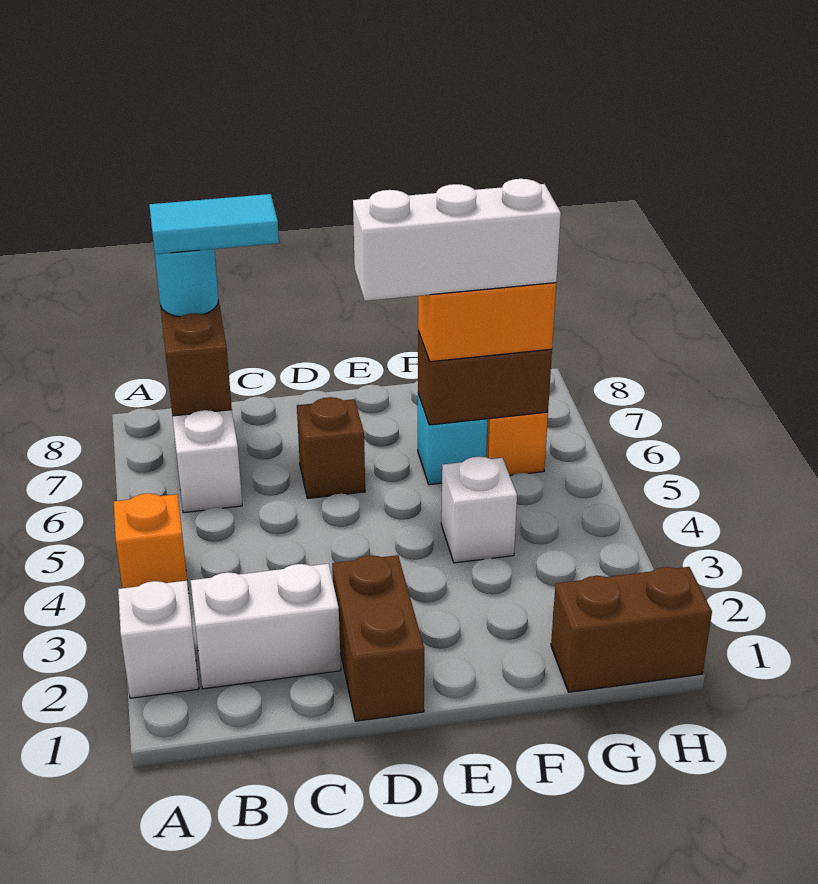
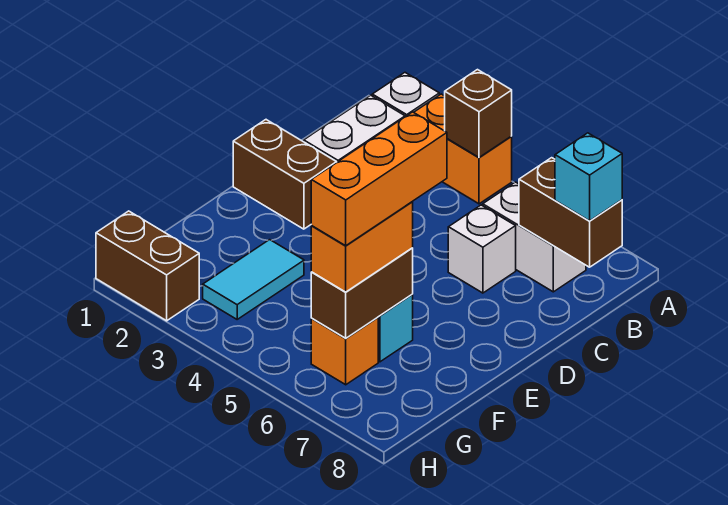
orange 1x1 brick [114,493,187,588] -> orange 1x2 brick [414,94,512,204]
cyan 1x1 round brick [155,249,219,317] -> cyan 1x1 brick [555,133,622,221]
cyan 1x2 tile [149,194,279,254] -> cyan 1x2 tile moved to [203,240,304,319]
brown 1x1 brick [297,397,365,499] -> brown 1x1 brick moved to [445,70,512,157]
white 1x3 brick [353,179,561,301] -> orange 1x3 brick [311,112,447,246]
white 1x1 brick [441,457,517,563] -> white 1x1 brick moved to [448,205,516,293]
brown 1x2 brick [551,567,712,692] -> brown 1x2 brick turned to [96,211,199,321]

